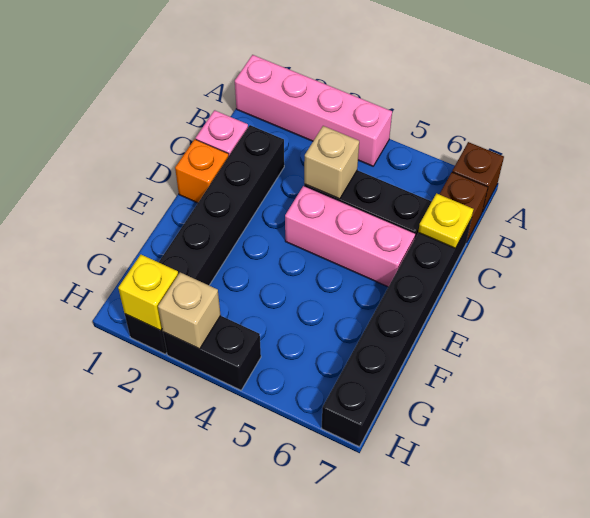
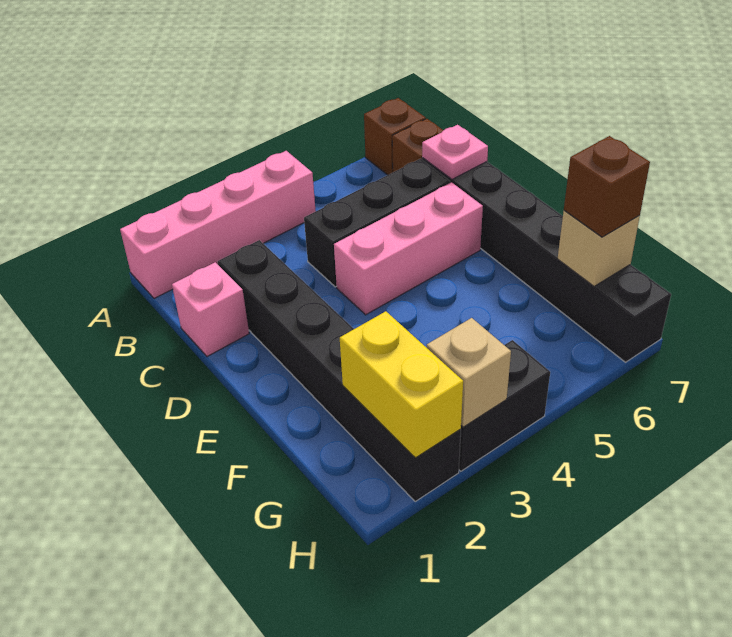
tan 1x1 brick [304,126,359,199] -> tan 1x1 brick moved to [558,211,640,286]
yellow 1x1 plate [418,193,473,248] -> pink 1x1 plate [422,125,488,179]
orange 1x1 brick [175,139,229,203] -> none
none -> brown 1x1 brick [564,136,650,237]
yellow 1x1 brick [118,255,178,331] -> yellow 1x2 brick [340,311,463,458]

